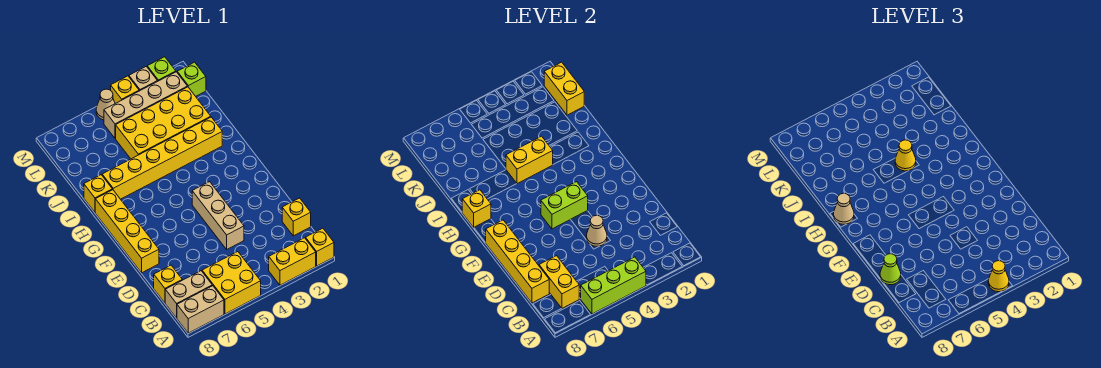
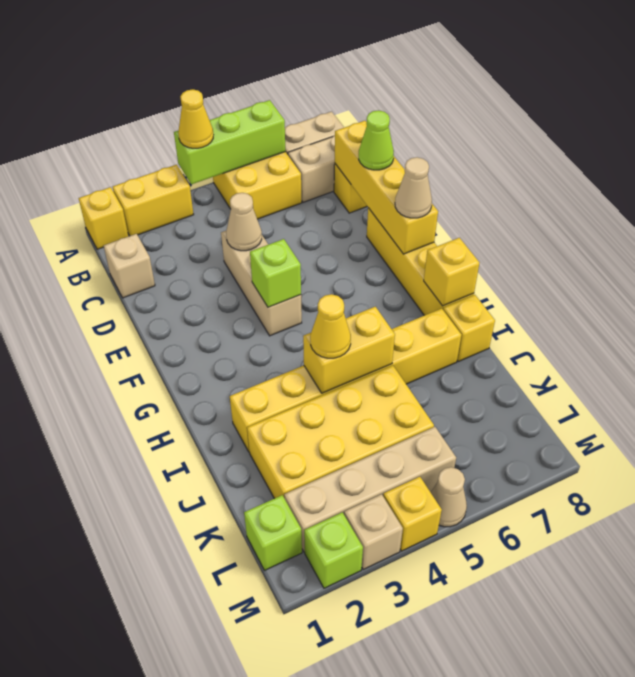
yellow 1x2 brick [539,256,579,308] -> none
yellow 1x1 brick [282,198,311,236] -> tan 1x1 brick [104,234,155,298]
lime 1x2 brick [541,182,588,229] -> lime 1x1 brick [250,239,301,307]
tan 1x1 cone [833,193,854,224] -> tan 1x1 cone moved to [395,157,432,218]
yellow 1x2 brick [544,62,584,115] -> none

